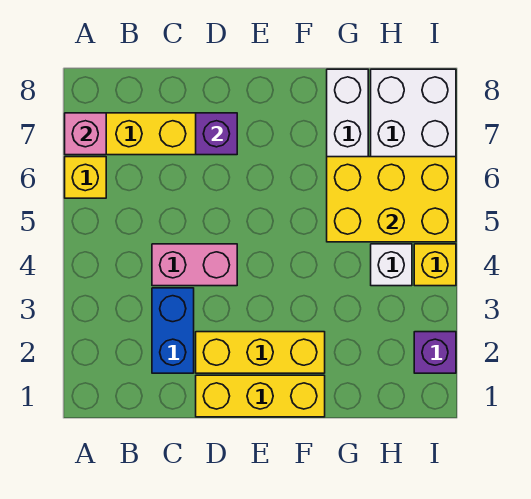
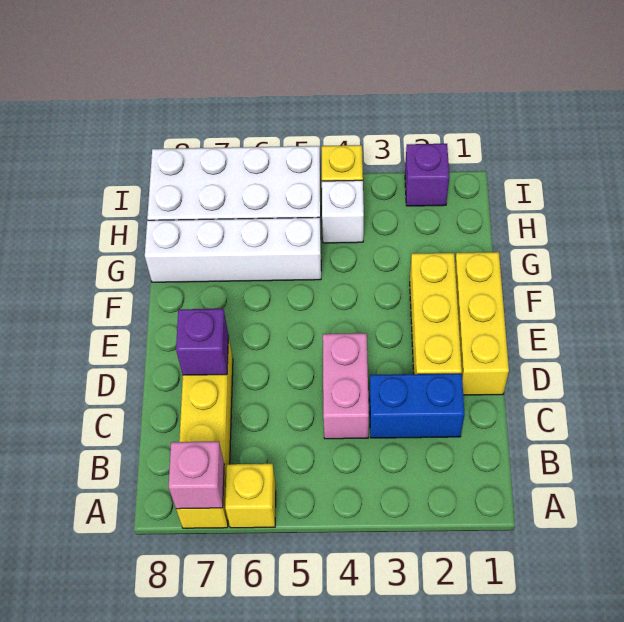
yellow 2x3 brick [327,157,456,242] -> none

